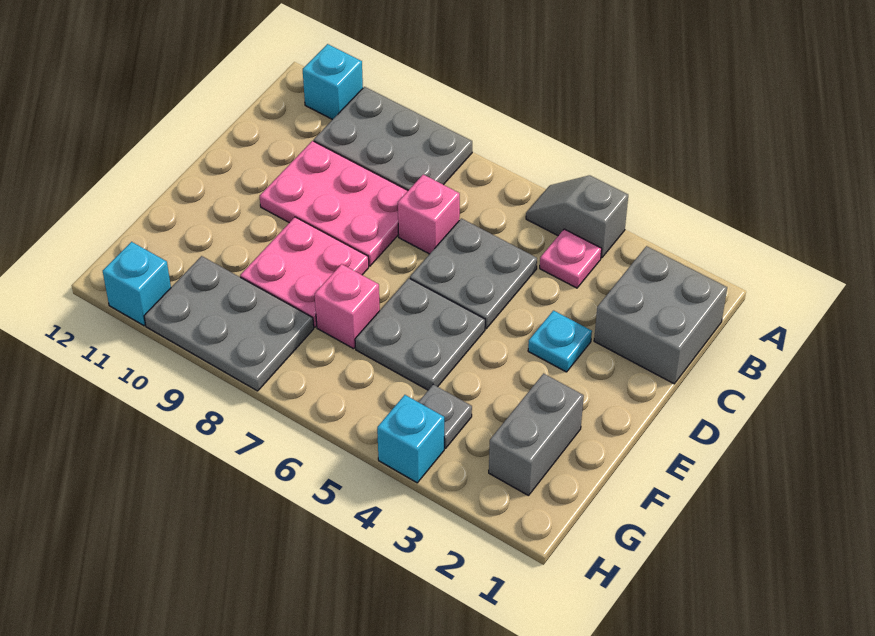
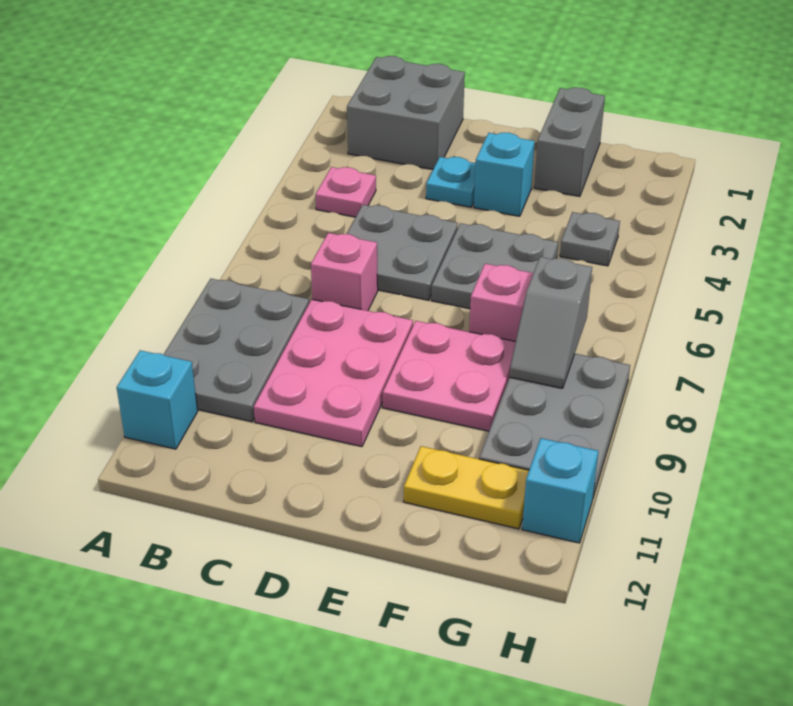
grey 1x2 slope [526,175,628,258] -> grey 1x2 slope moved to [509,257,592,388]
grey 1x2 brick [489,374,584,496] -> grey 1x2 brick turned to [534,87,605,197]
none -> yellow 1x2 plate [404,446,529,529]
cyan 1x1 brick [377,395,444,483] -> cyan 1x1 brick moved to [474,133,535,216]

